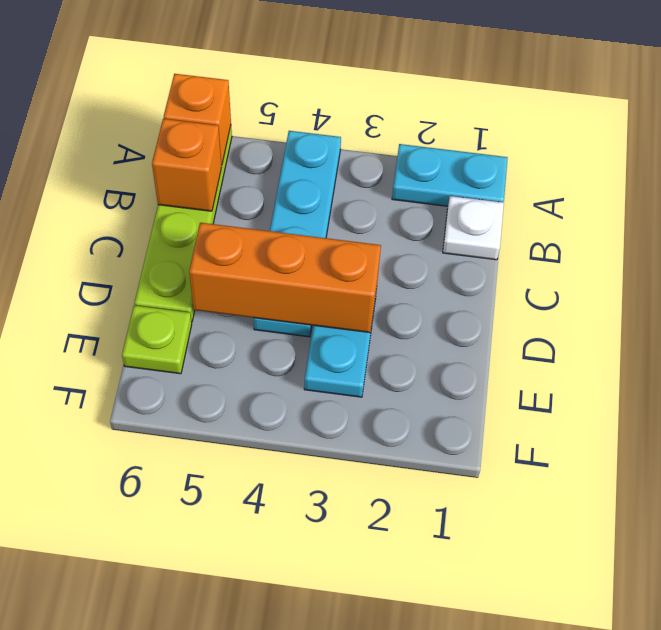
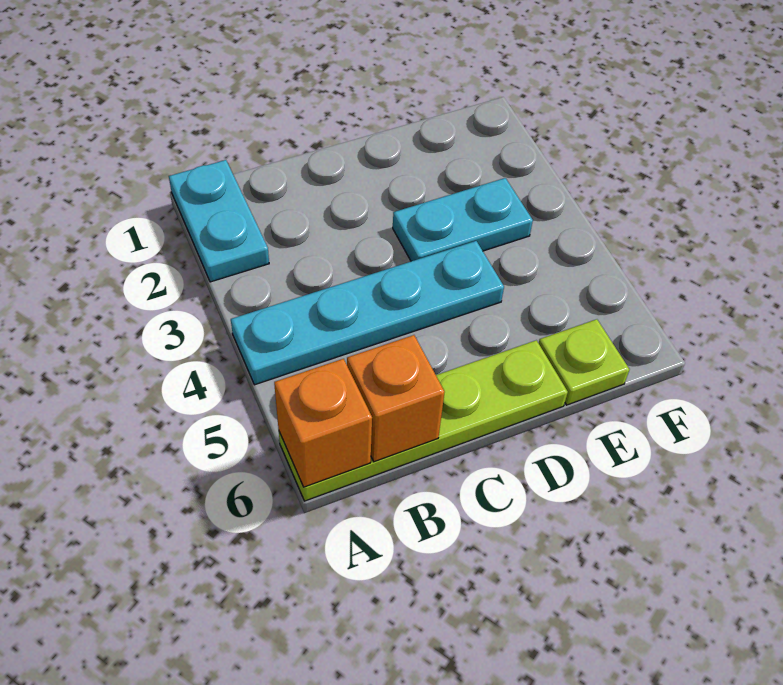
white 1x1 plate [443,196,504,260] -> none
orange 1x3 brick [189,223,381,333] -> none

